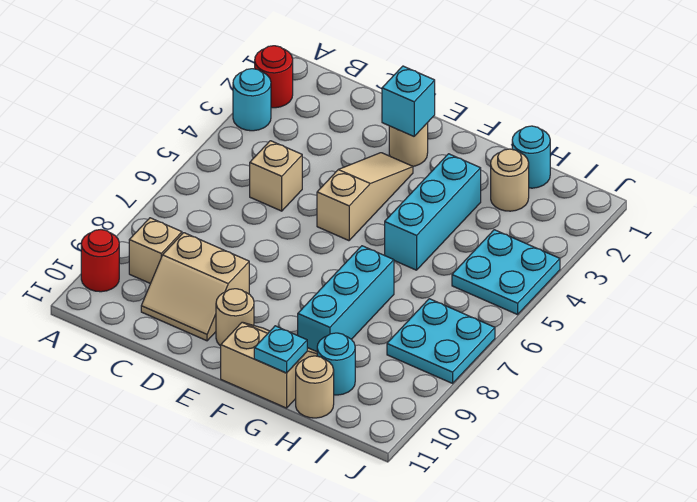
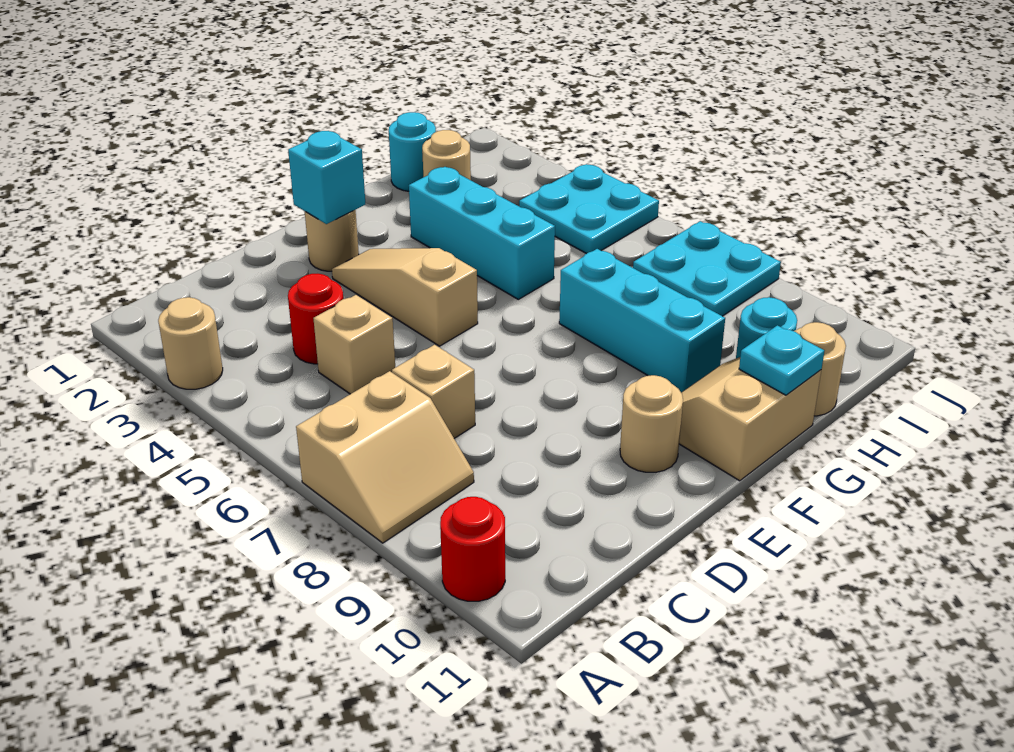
red 1x1 round brick [255,46,293,108] -> red 1x1 round brick moved to [288,274,343,364]
cyan 1x1 round brick [233,69,271,131] -> tan 1x1 round brick [158,297,223,389]
tan 1x1 brick [129,218,182,283] -> tan 1x1 brick moved to [392,345,475,438]
tan 2x2 slope [141,233,249,341] -> tan 2x2 slope moved to [296,371,474,543]

